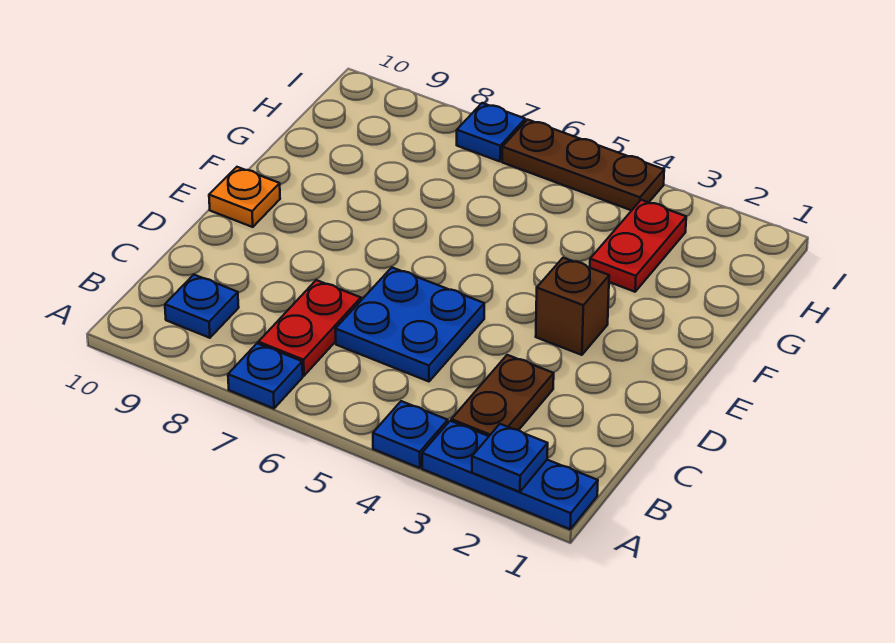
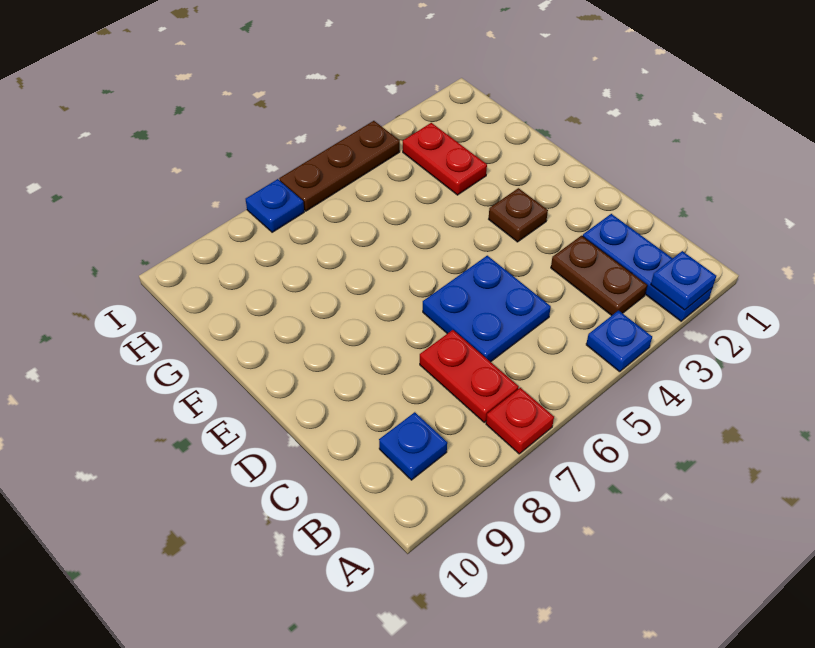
blue 1x3 plate [422,421,598,529] -> blue 1x3 plate turned to [583,214,712,321]
blue 1x1 plate [228,343,303,408] -> red 1x1 plate [486,388,554,454]
brown 1x1 brick [536,258,609,355] -> brown 1x1 plate [489,188,548,242]
orange 1x1 plate [209,167,280,227] -> none

